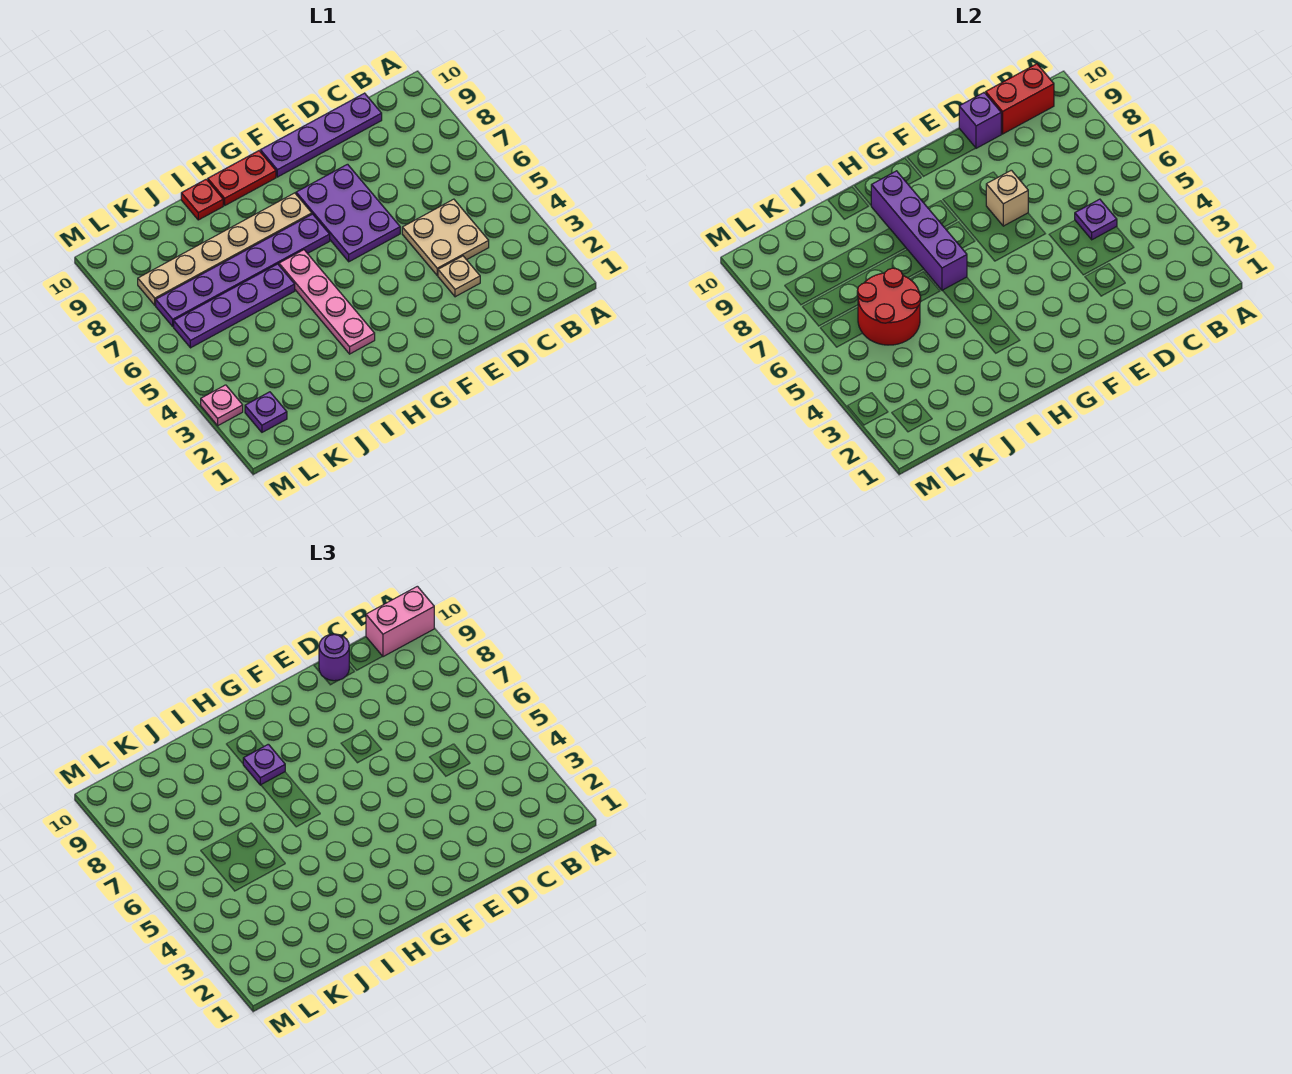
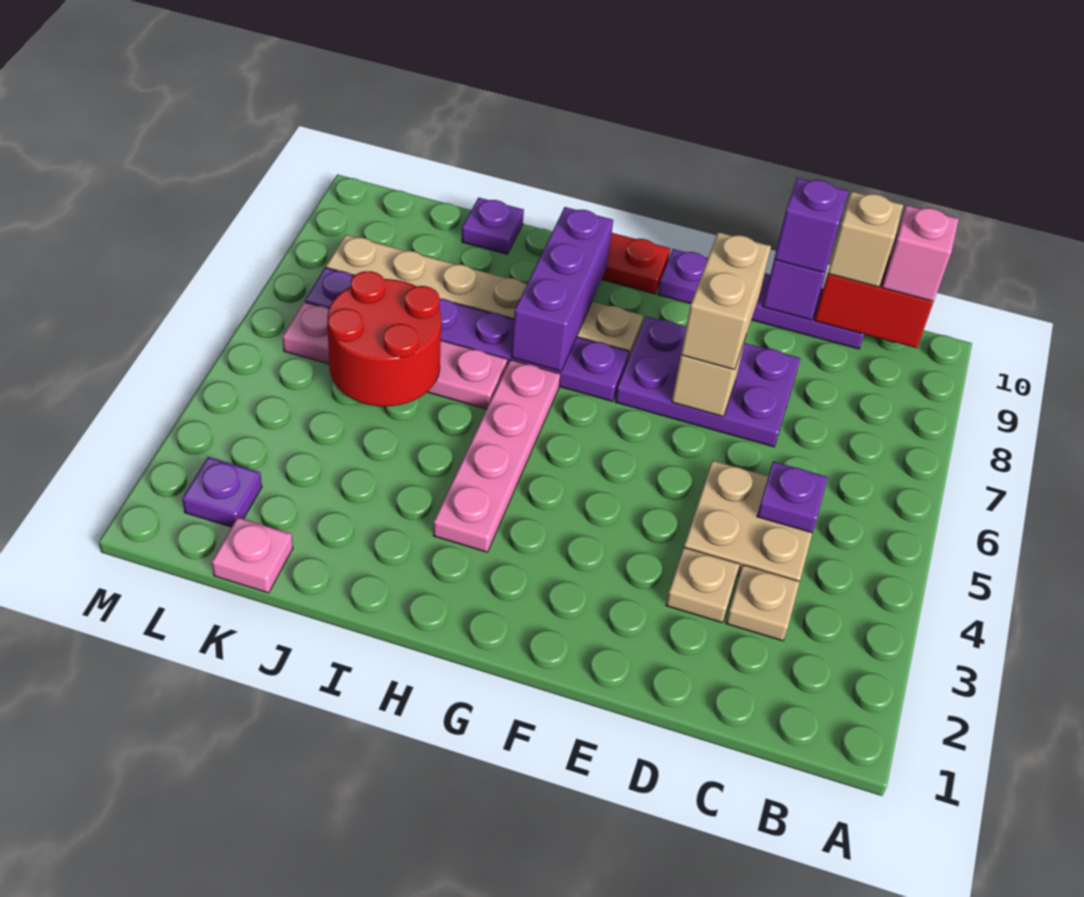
pink 1x2 brick [366,586,434,657] -> pink 1x1 brick [882,205,959,301]
none -> tan 1x1 plate [726,565,800,641]
none -> tan 1x1 brick [828,191,903,287]
purple 1x1 round brick [319,634,349,681] -> purple 1x1 brick [774,178,848,273]
purple 2x3 plate [296,164,400,262] -> purple 2x3 plate turned to [615,316,801,447]
none -> tan 1x2 brick [681,232,771,370]
purple 1x4 brick [871,171,967,291] -> purple 1x3 brick [511,207,613,371]
purple 1x1 plate [243,744,285,785] -> purple 1x1 plate moved to [462,198,524,254]
purple 1x4 plate [174,264,295,348] -> pink 1x4 plate [283,302,507,409]
red 1x1 plate [181,179,223,220] -> none
pink 1x1 plate [201,385,243,426] -> pink 1x1 plate moved to [212,518,293,593]

